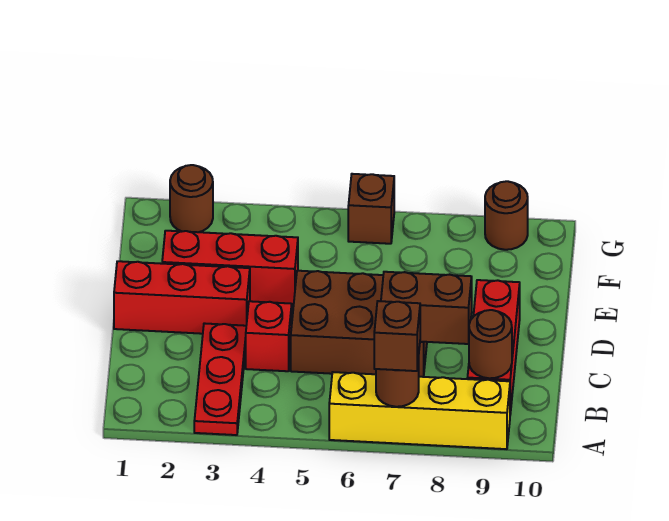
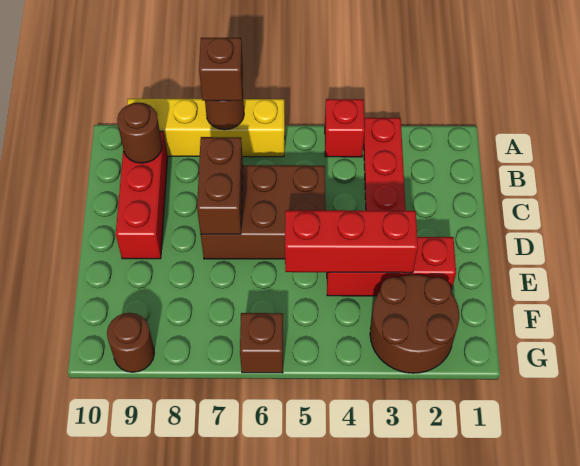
red 1x1 brick [246,301,292,371] -> red 1x1 brick moved to [325,99,365,157]
brown 1x2 brick [381,272,472,344] -> brown 1x2 brick turned to [197,137,243,234]
red 1x3 brick [114,261,250,334] -> red 1x3 brick moved to [285,210,418,273]
brown 1x1 round brick [170,165,213,232] -> brown 2x2 round brick [370,275,459,373]

